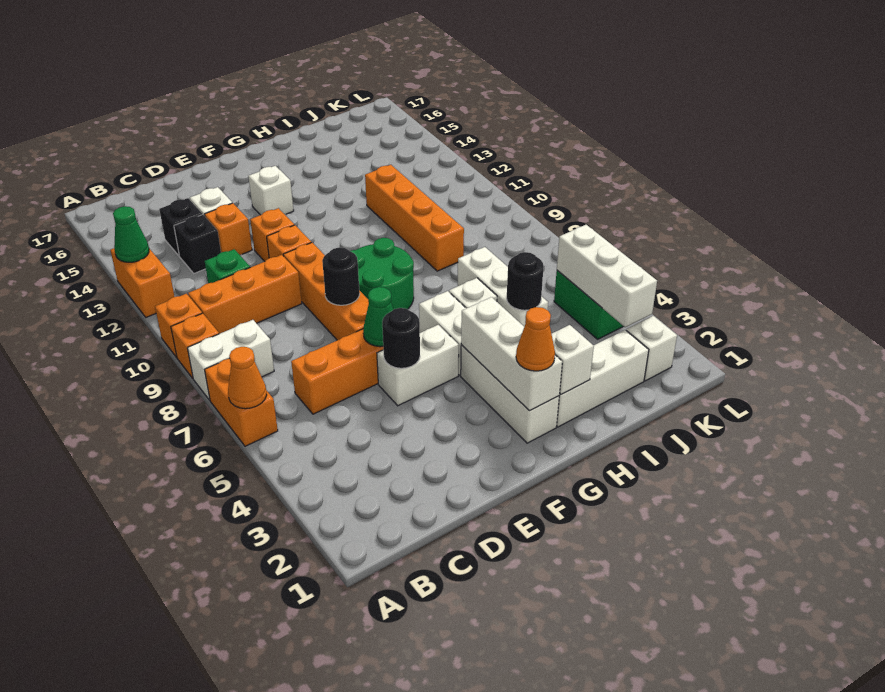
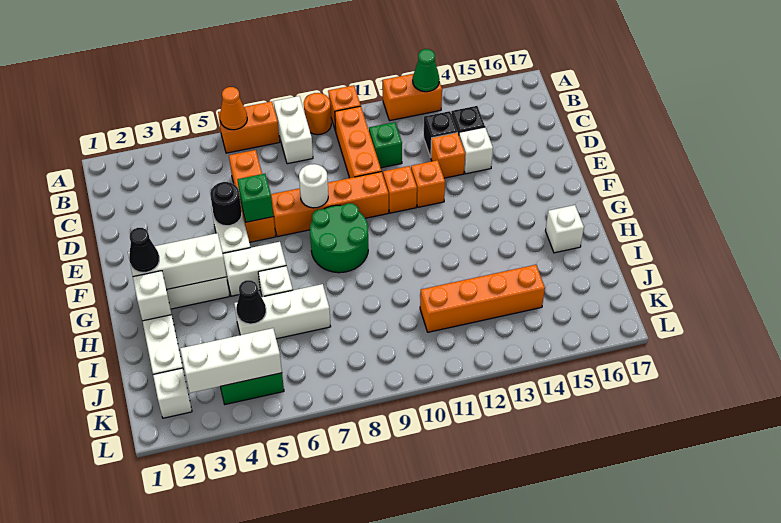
orange 1x1 brick [171,313,219,378] -> orange 1x1 round brick [304,93,331,135]
green 1x1 cone [363,287,393,347] -> green 1x1 brick [237,174,273,222]
black 1x1 round brick [322,247,360,305] -> white 1x1 round brick [299,164,328,208]
white 1x1 brick [248,166,294,215] -> white 1x1 brick moved to [545,205,584,253]
orange 1x1 cone [516,307,555,371] -> black 1x1 cone [129,228,159,273]
black 1x1 round brick [507,252,544,310] -> black 1x1 cone [236,280,266,324]
orange 1x4 brick [365,165,464,271] -> orange 1x4 brick moved to [420,264,545,332]

